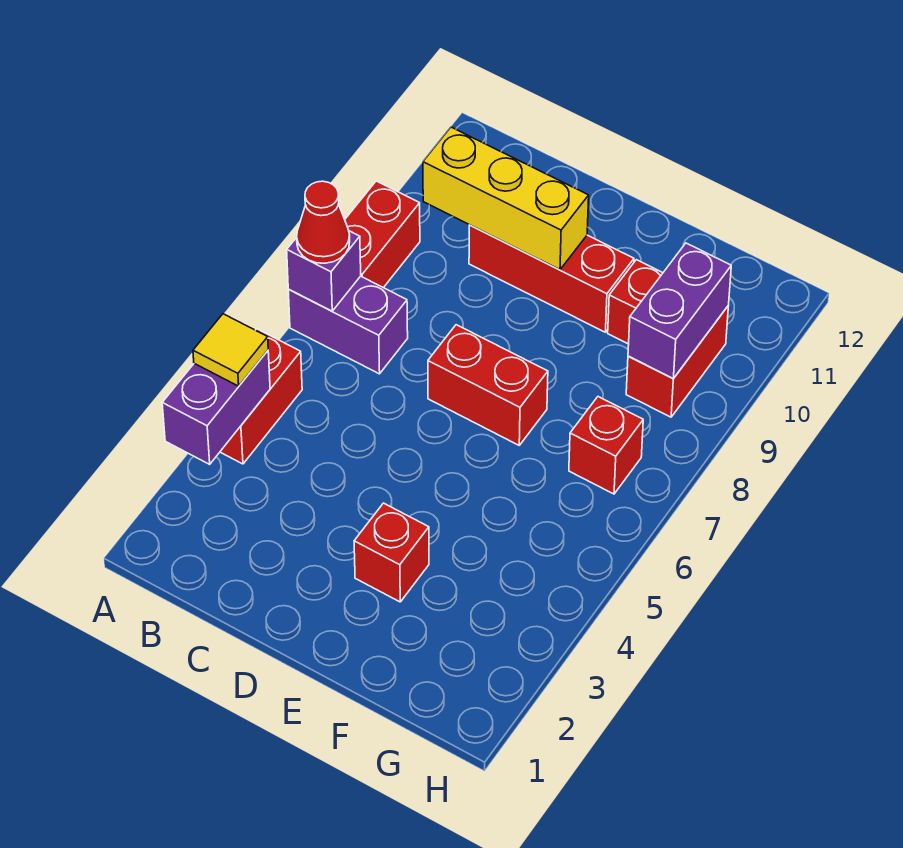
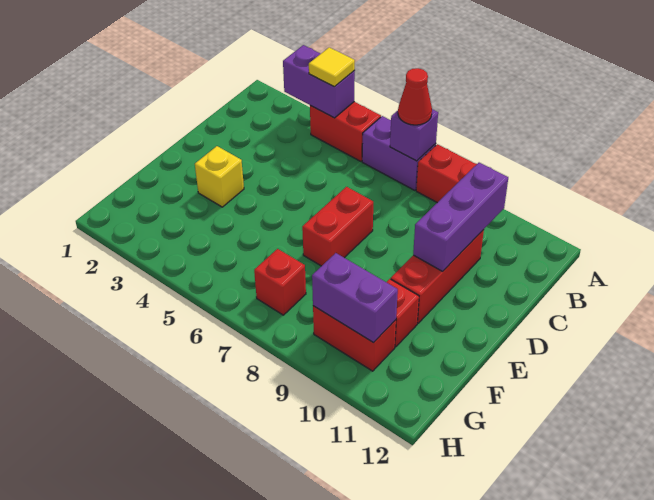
purple 1x2 brick [288,276,408,374] -> purple 1x2 brick turned to [362,116,436,190]
yellow 1x3 brick [423,127,589,270] -> purple 1x3 brick [413,163,508,271]
red 1x1 brick [354,503,429,602] -> yellow 1x1 brick [195,146,244,207]

